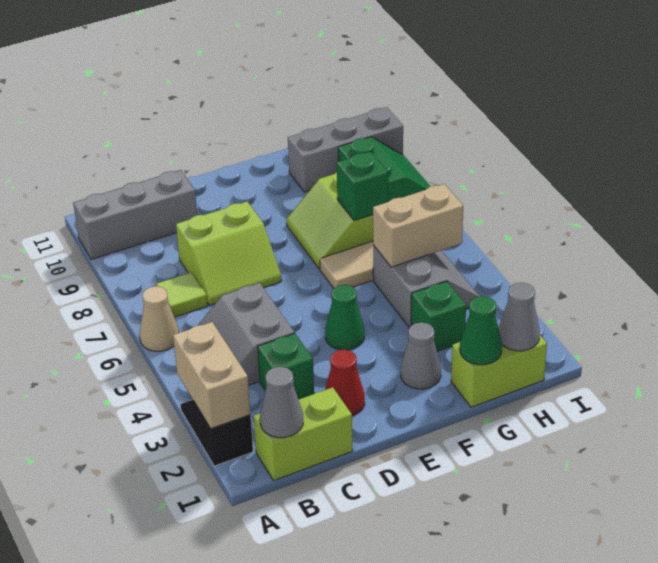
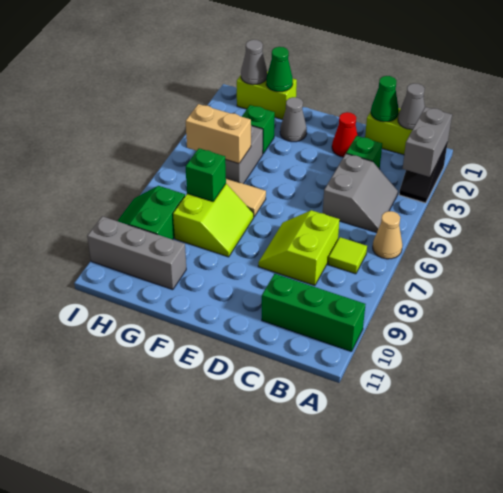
tan 1x2 brick [173,322,250,429] -> grey 1x2 brick [402,107,452,177]
grey 1x3 brick [73,170,197,260] -> green 1x3 brick [262,274,365,352]
lime 2x2 slope [176,202,281,305] -> lime 2x2 slope turned to [258,210,340,286]
green 1x1 cone [325,285,364,350] -> green 1x1 cone moved to [371,76,399,122]

